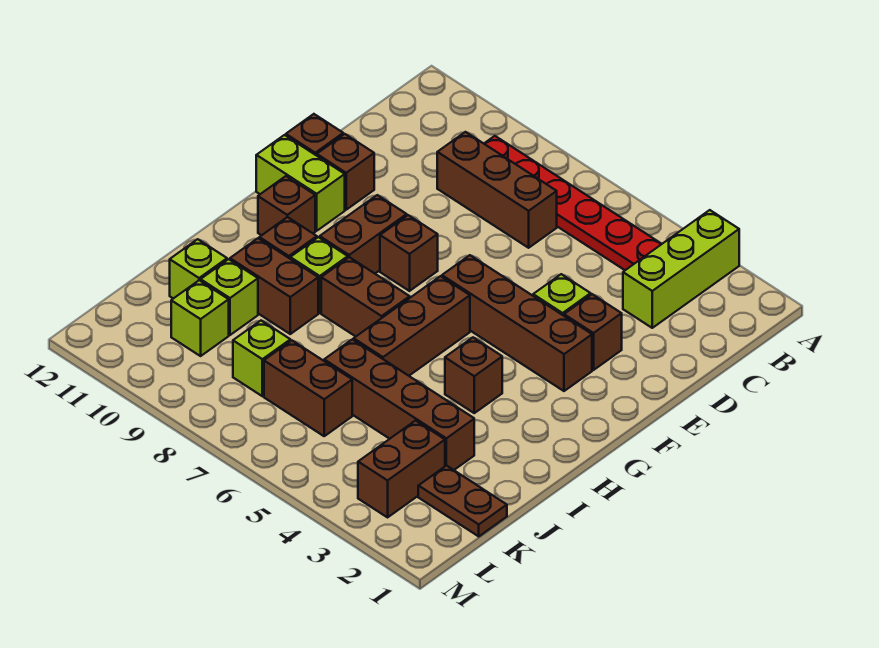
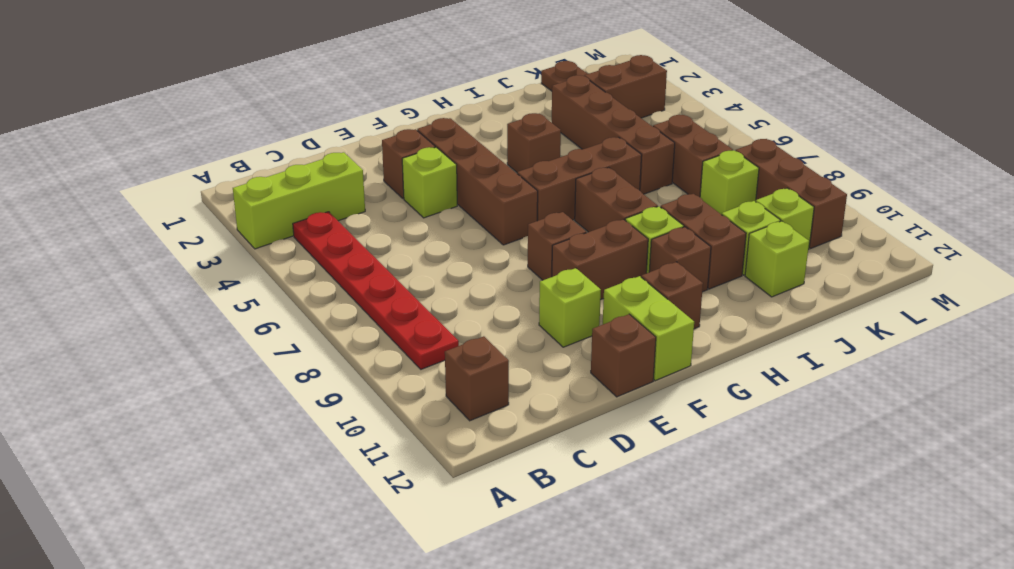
brown 1x3 brick [437,132,557,248] -> brown 1x3 brick moved to [736,139,847,248]
none -> lime 1x1 brick [539,268,601,347]
brown 1x1 brick [317,134,374,210] -> brown 1x1 brick moved to [445,336,509,421]

